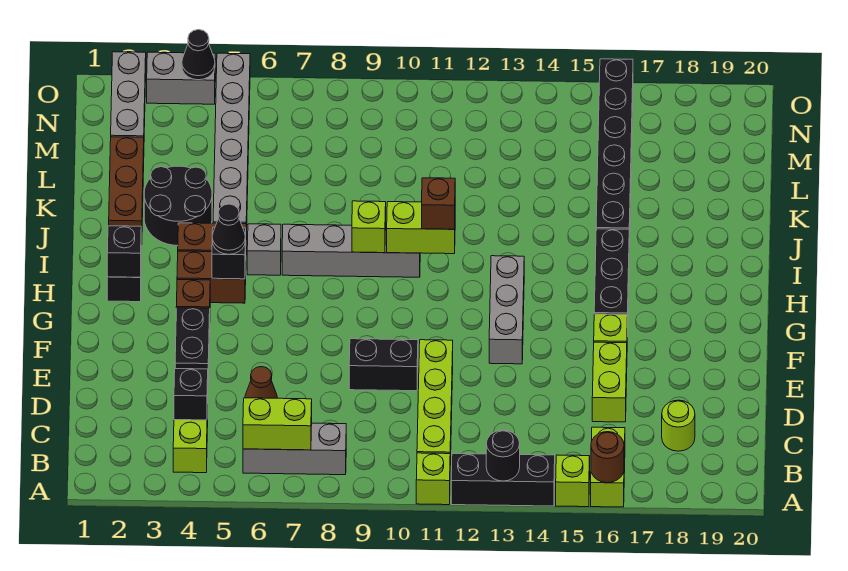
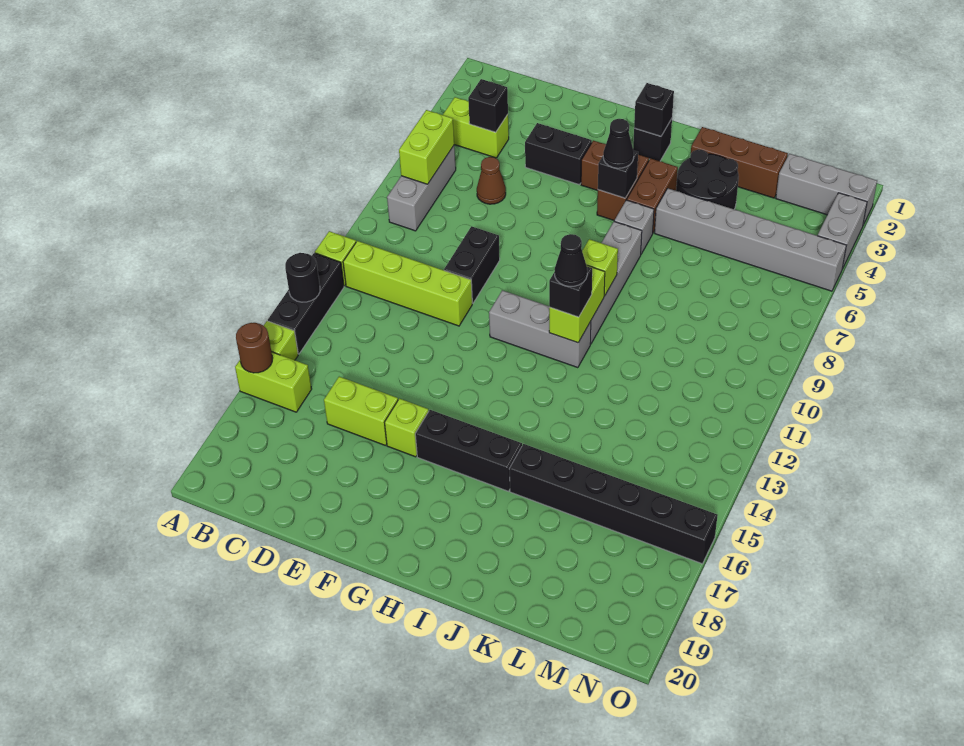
lime 1x1 round brick [662,400,695,451] -> none
grey 1x3 brick [489,256,524,364] -> grey 1x3 brick moved to [489,290,591,368]
brown 1x1 brick [422,178,455,229] -> black 1x1 brick [549,267,592,317]
black 1x1 cone [182,30,215,80] -> black 1x1 cone moved to [555,234,587,286]

